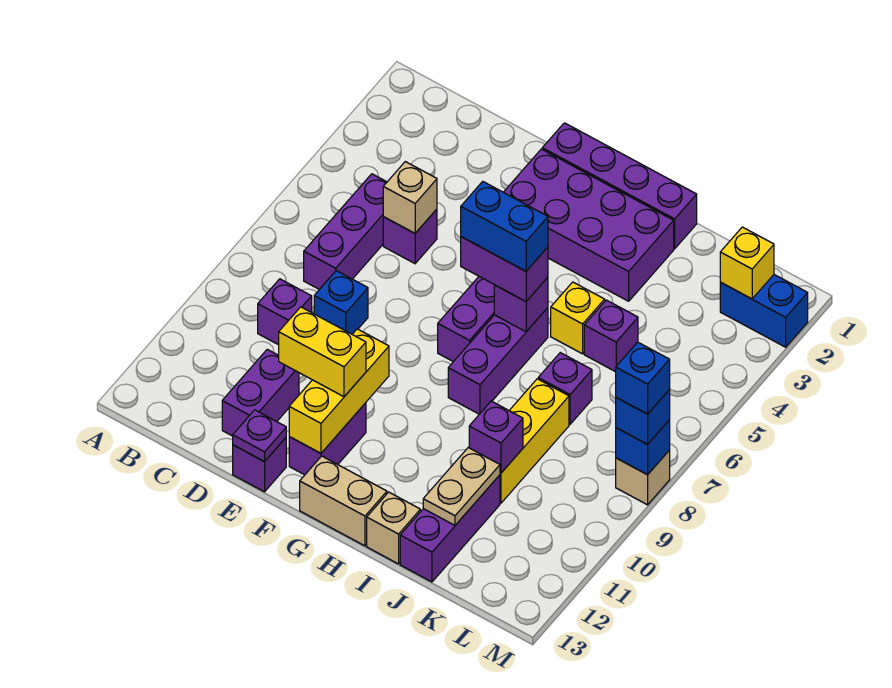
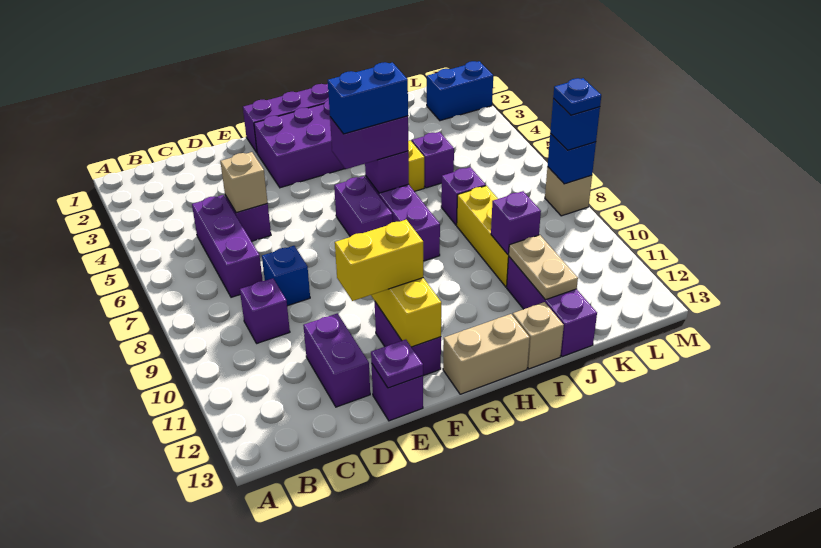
yellow 1x1 brick [720,227,774,299] -> none
blue 1x1 brick [616,342,670,414] -> blue 1x1 plate [553,78,601,115]

